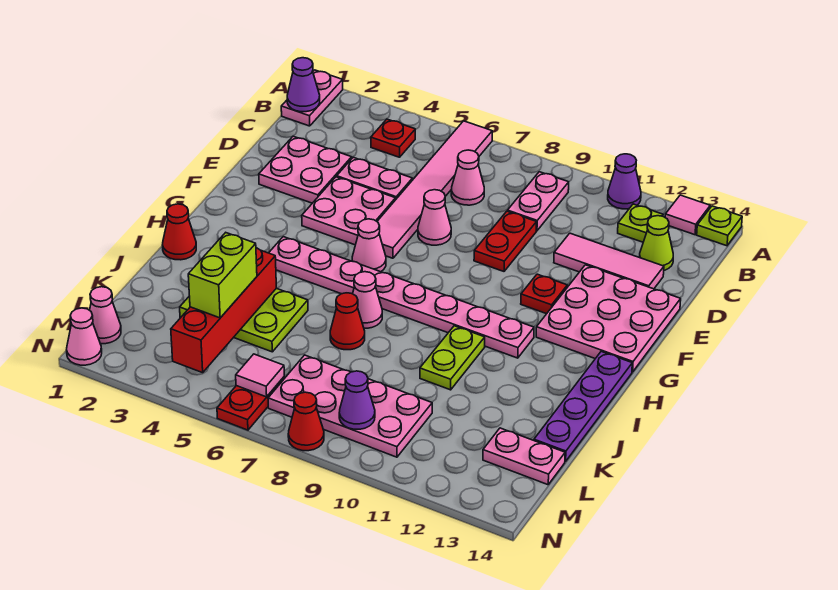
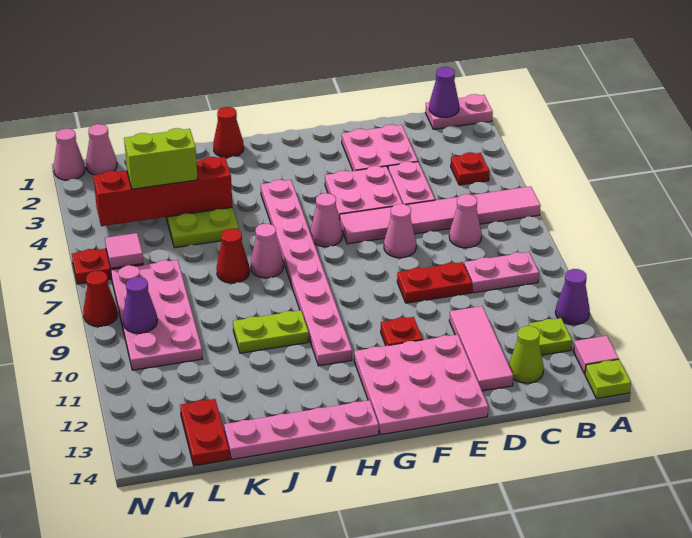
purple 1x4 plate [534,352,632,462] -> pink 1x4 plate [224,400,379,459]
pink 1x2 plate [483,428,565,485] -> red 1x2 plate [180,399,230,466]

